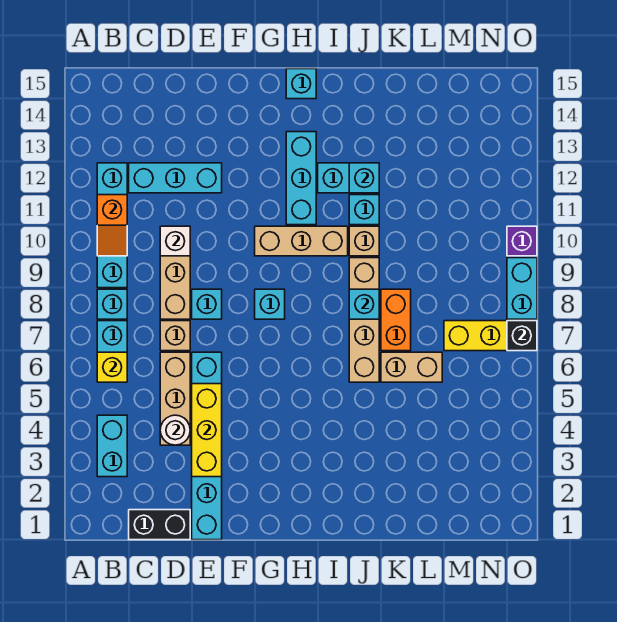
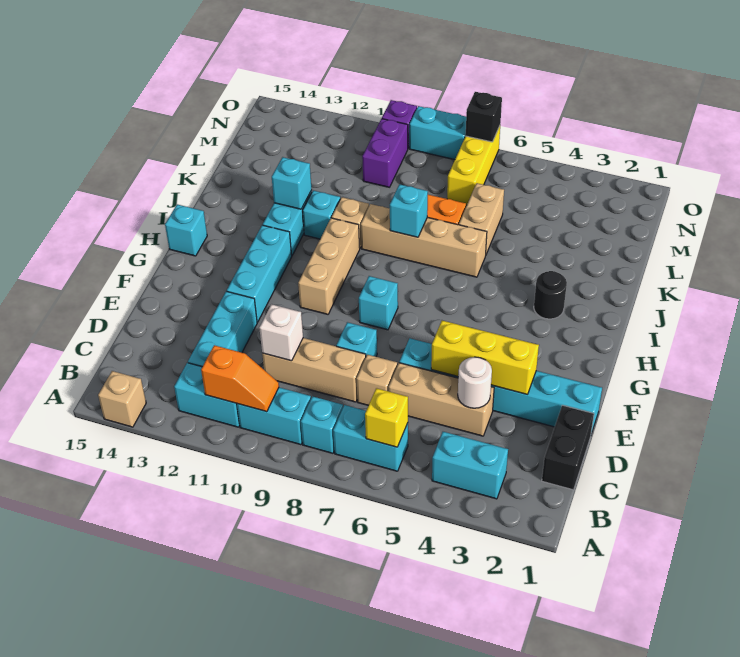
none -> tan 1x1 brick [98,371,146,427]
cyan 1x3 brick [286,132,316,225] -> cyan 1x3 brick turned to [227,225,292,322]
none -> black 1x1 round brick [534,271,567,319]
none -> purple 1x2 brick [362,119,408,187]

